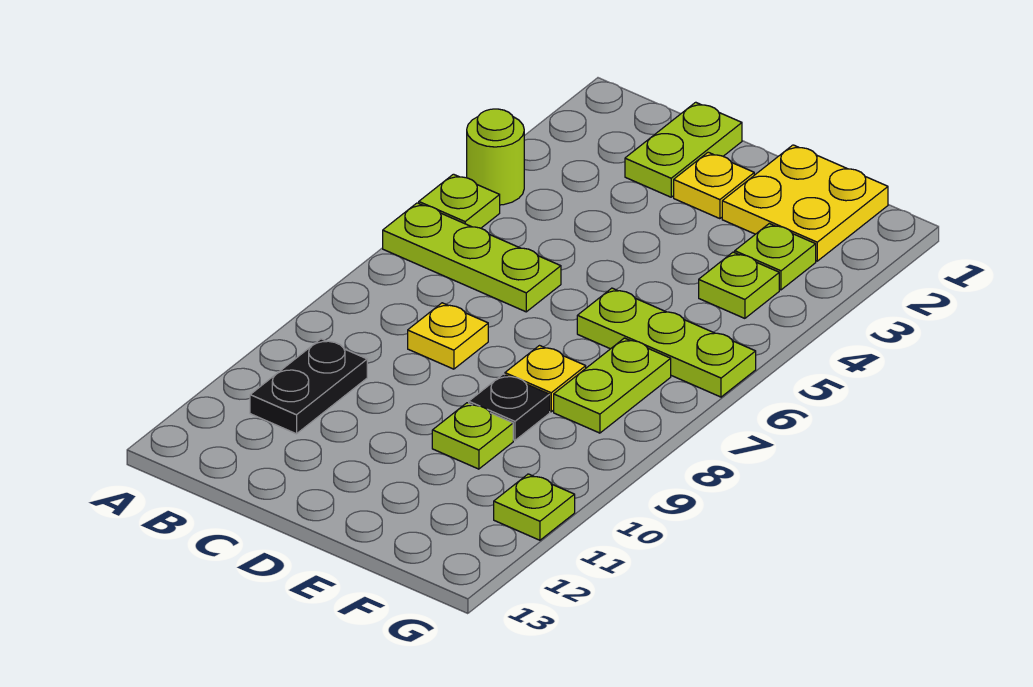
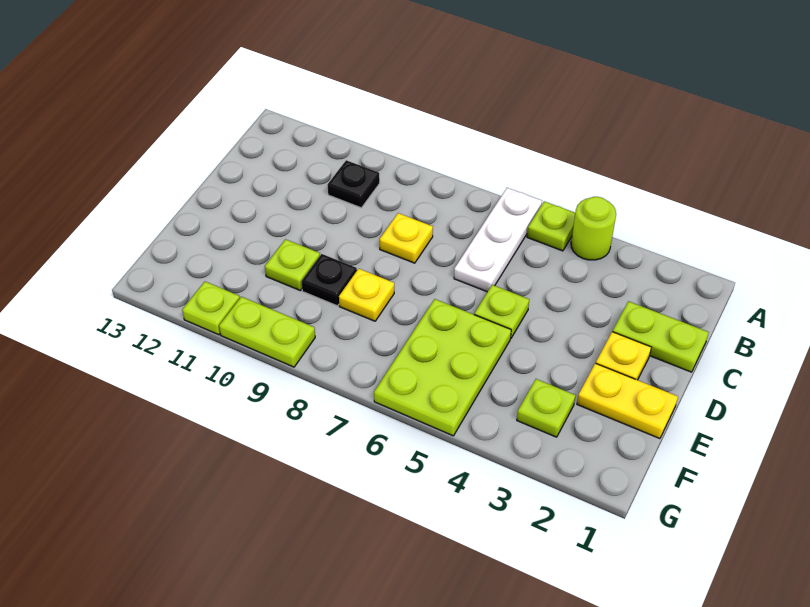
lime 1x3 plate [383,203,561,312] -> white 1x3 plate [454,188,542,292]
black 1x2 plate [250,339,367,434] -> black 1x1 plate [328,160,380,208]
yellow 2x2 plate [722,145,888,261] -> yellow 1x2 plate [577,363,678,439]
lime 1x3 plate [577,288,756,397] -> lime 2x3 plate [374,299,511,436]
lime 1x1 plate [699,252,779,318] -> lime 1x1 plate moved to [474,285,529,338]
lime 1x2 plate [554,338,671,433] -> lime 1x2 plate moved to [219,297,315,367]

